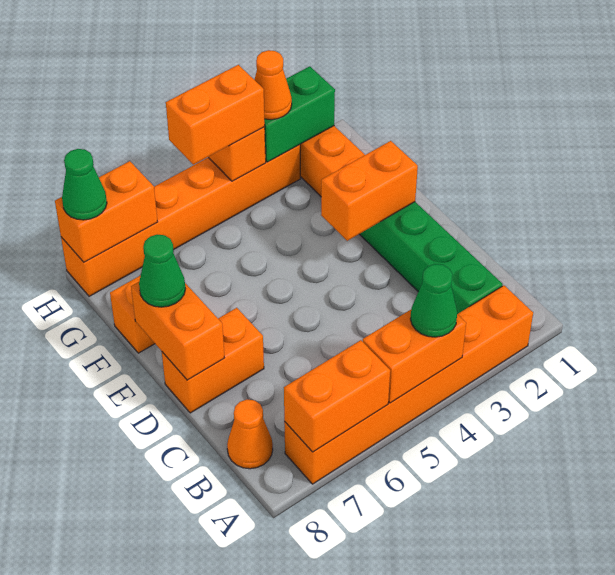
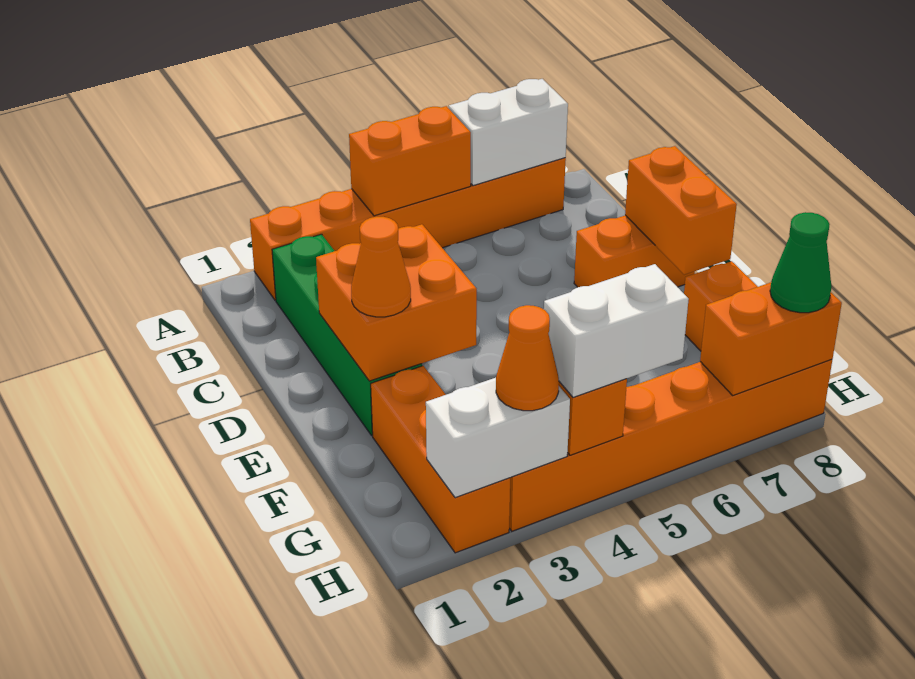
green 1x1 cone [410,264,457,337] -> none
orange 1x2 brick [284,340,390,452] -> white 1x2 brick [449,79,568,186]
orange 1x1 cone [227,400,273,469] -> orange 1x1 cone moved to [351,217,411,317]
orange 1x2 brick [321,141,418,241] -> orange 2x2 brick [316,224,477,381]
green 1x1 cone [139,235,185,307] -> none
green 1x2 brick [264,66,335,162] -> white 1x2 brick [426,378,570,498]
orange 1x2 brick [166,65,265,165] -> white 1x2 brick [544,264,689,397]

